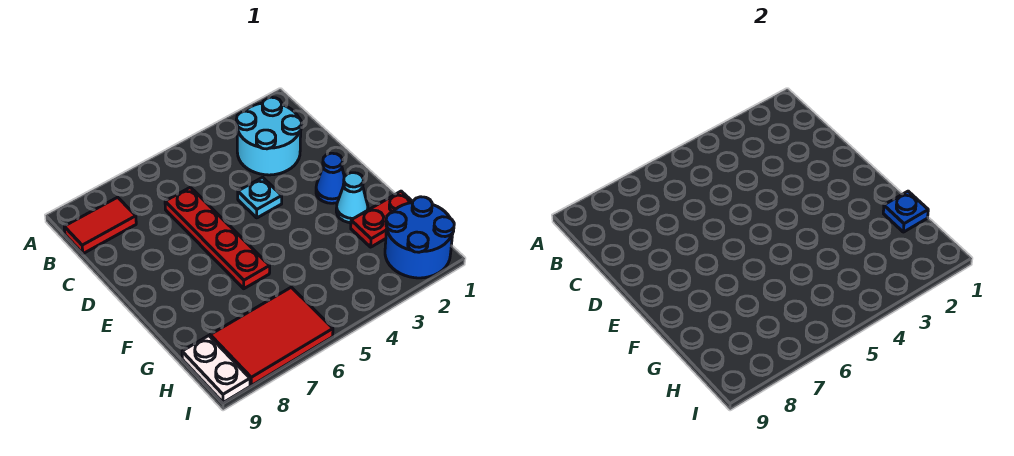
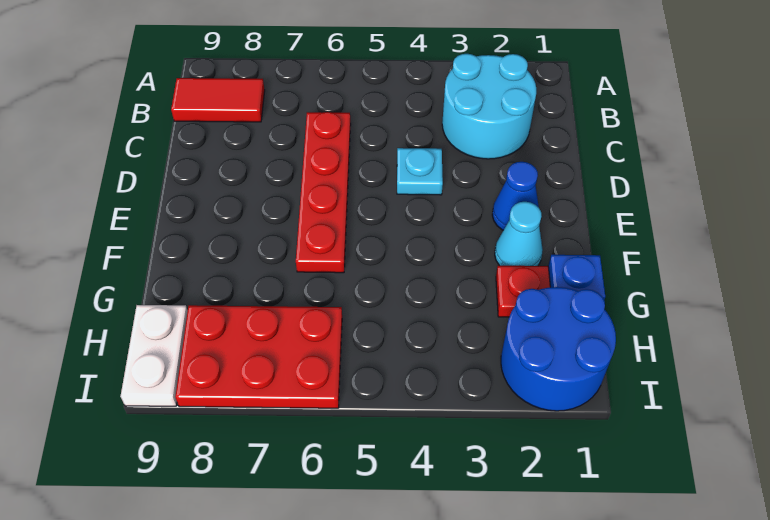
red 2x3 tile [210,287,333,386] -> red 2x3 plate [175,305,342,408]

